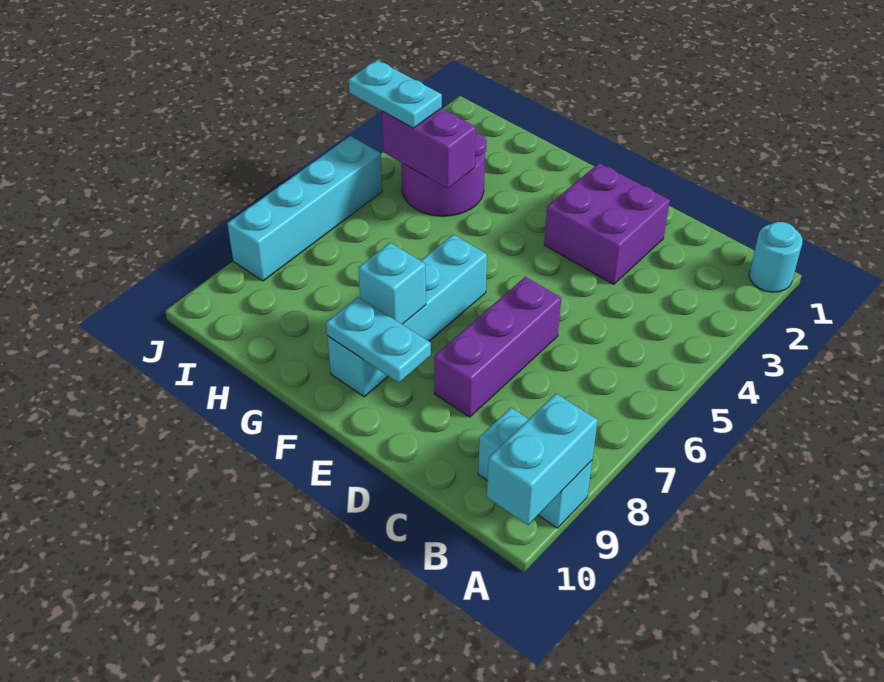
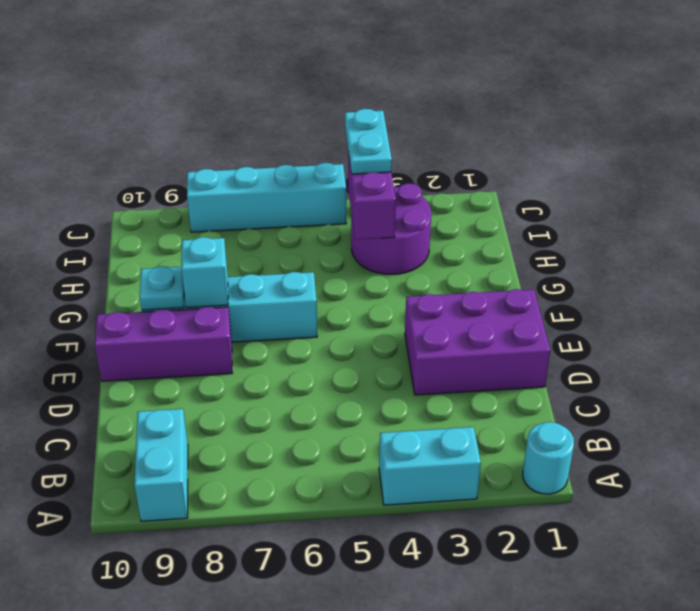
cyan 1x2 brick [487,394,598,525] -> cyan 1x2 brick moved to [379,427,481,505]
purple 2x2 brick [544,163,670,284] -> purple 2x3 brick [405,289,550,395]
purple 1x3 brick [434,277,561,417] -> purple 1x3 brick moved to [95,307,232,381]
cyan 1x2 plate [326,297,431,383] -> cyan 1x1 plate [140,266,184,310]

